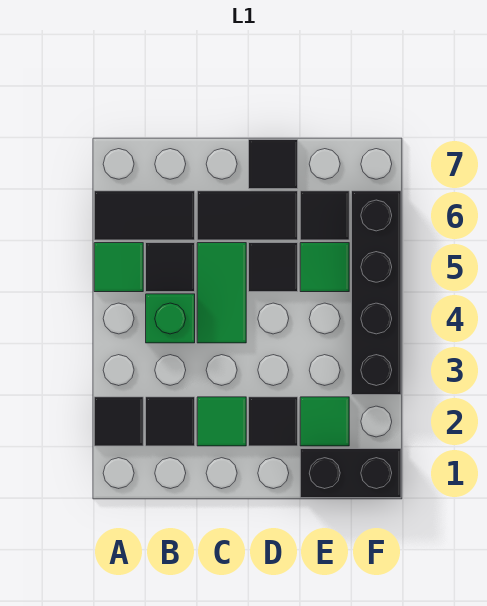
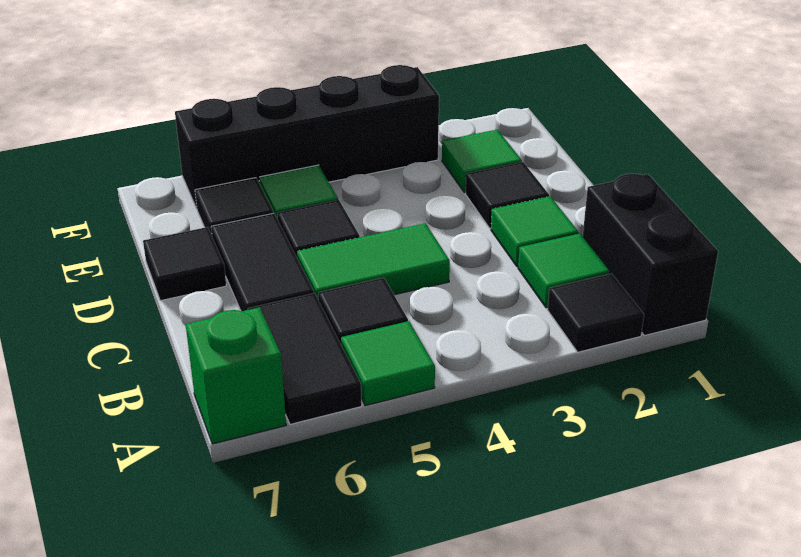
black 1x1 tile [146,397,195,446] -> green 1x1 tile [518,234,610,308]
green 1x1 brick [146,294,195,343] -> green 1x1 brick moved to [186,307,286,444]
black 1x2 brick [300,449,401,498] -> black 1x2 brick moved to [583,174,718,336]

